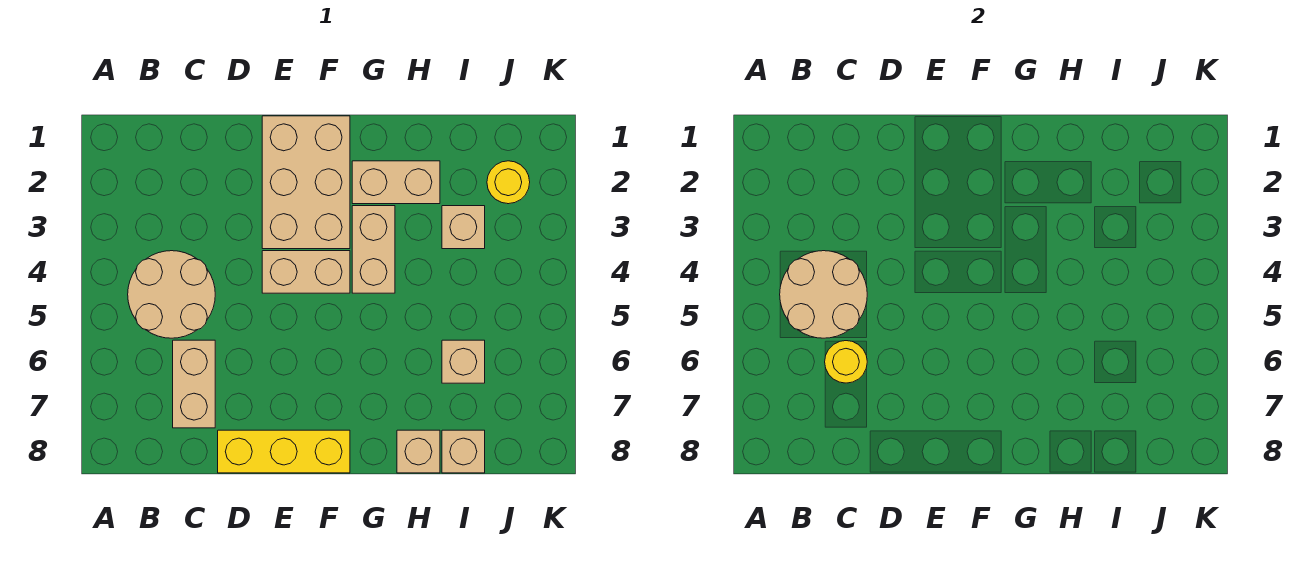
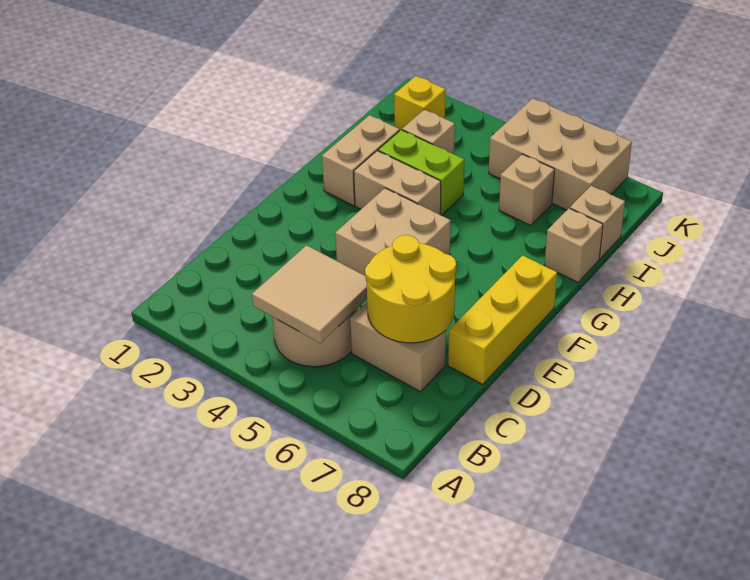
tan 2x2 round brick [780,251,867,338] -> tan 2x2 tile [252,245,367,343]
yellow 1x1 round brick [825,341,867,383] -> yellow 2x2 round brick [365,235,456,343]
tan 2x3 brick [262,116,350,249] -> tan 2x3 brick moved to [489,98,632,210]
tan 1x2 brick [262,251,350,293] -> tan 2x2 brick [335,188,451,276]
none -> lime 1x2 brick [378,130,464,215]
yellow 1x1 round brick [487,161,530,204] -> yellow 1x1 brick [394,76,445,130]

